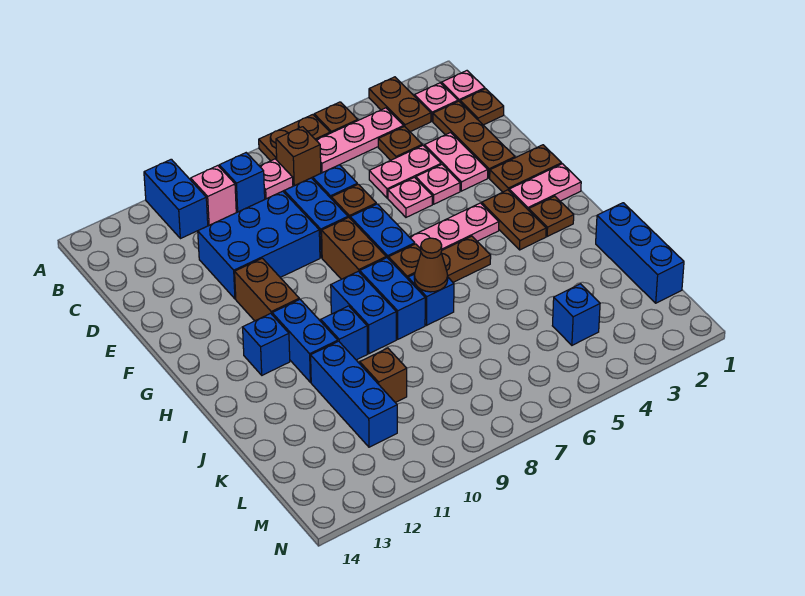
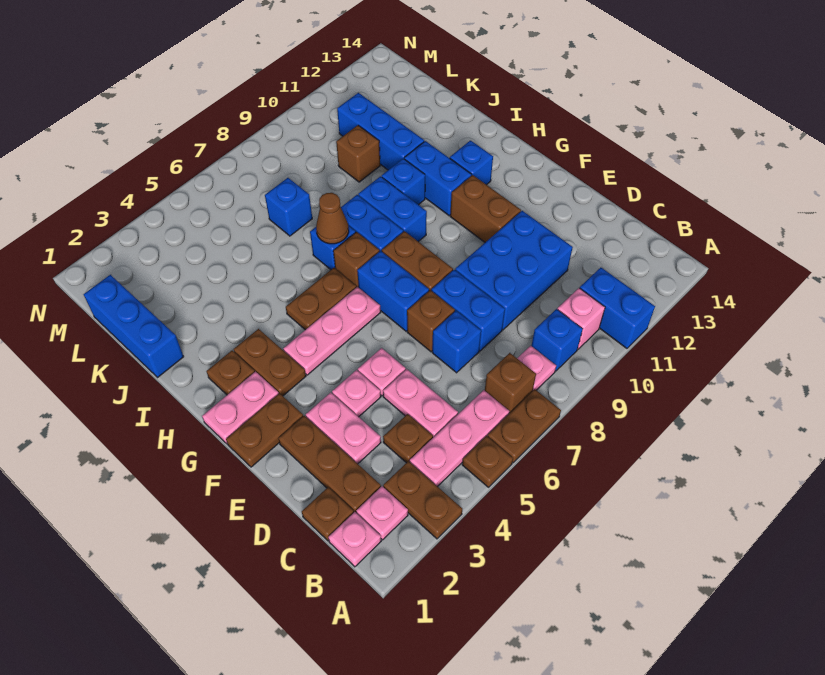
pink 1x2 plate [369,145,441,198] -> pink 1x2 plate turned to [383,369,458,437]
blue 1x1 brick [552,284,600,345] -> blue 1x1 brick moved to [265,178,312,236]

